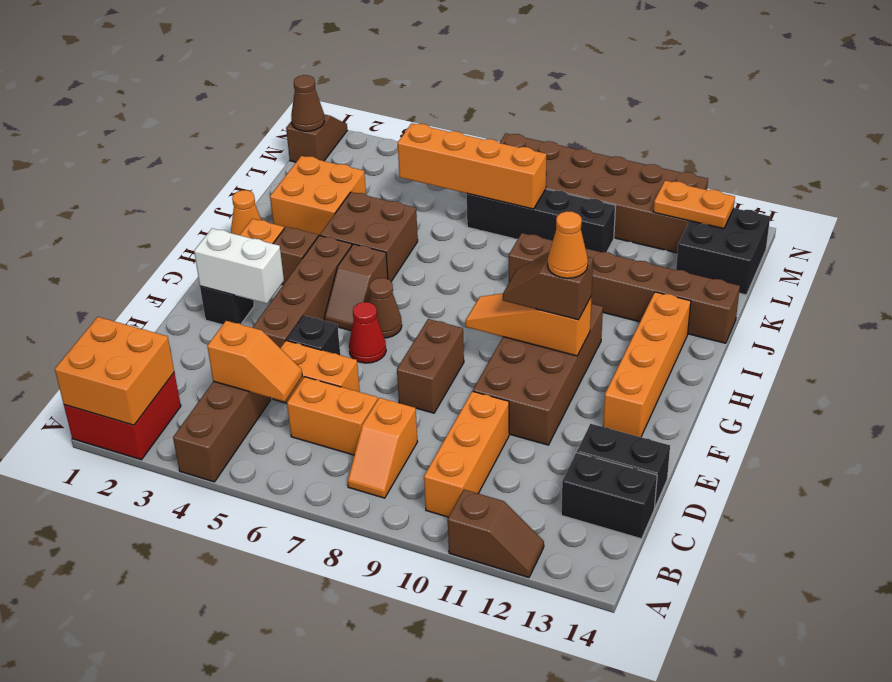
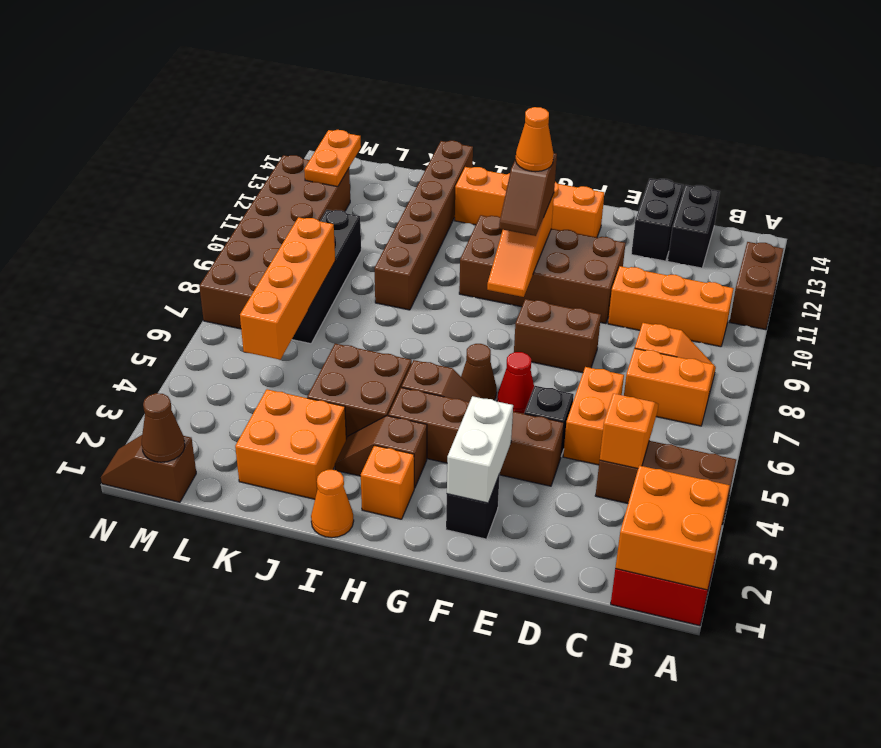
brown 1x2 slope [448,490,544,578] -> brown 1x2 brick [730,242,783,330]
orange 1x2 brick [287,377,378,455] -> orange 1x2 brick turned to [624,348,714,426]
black 2x2 brick [676,208,770,295] -> none

